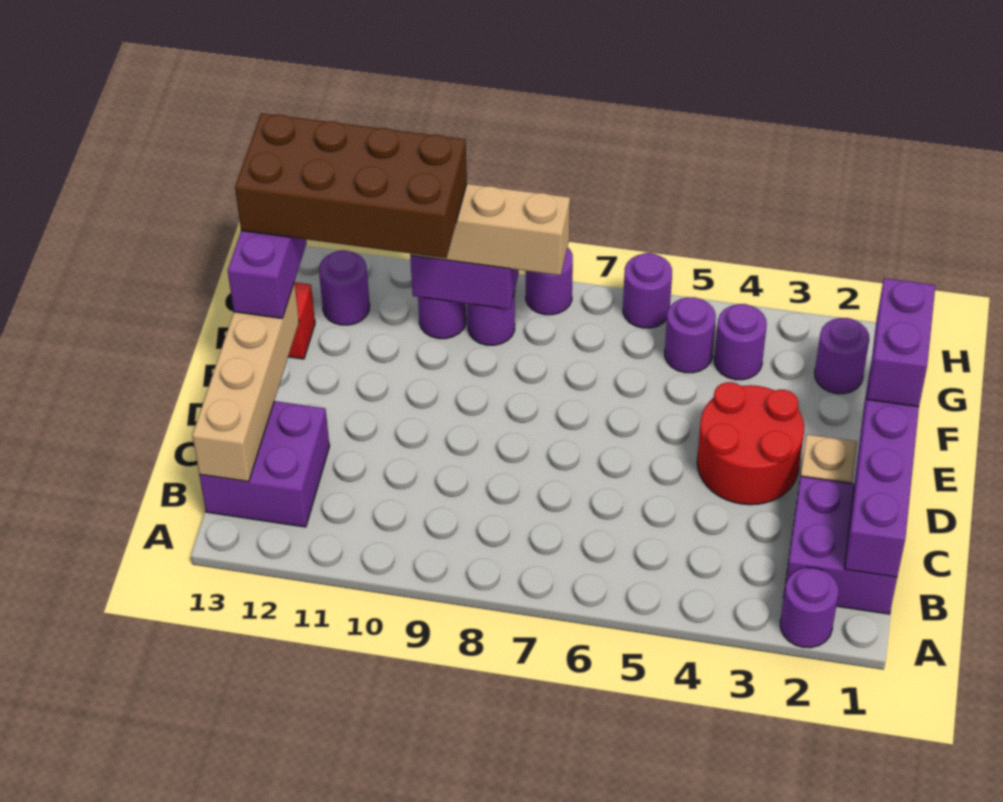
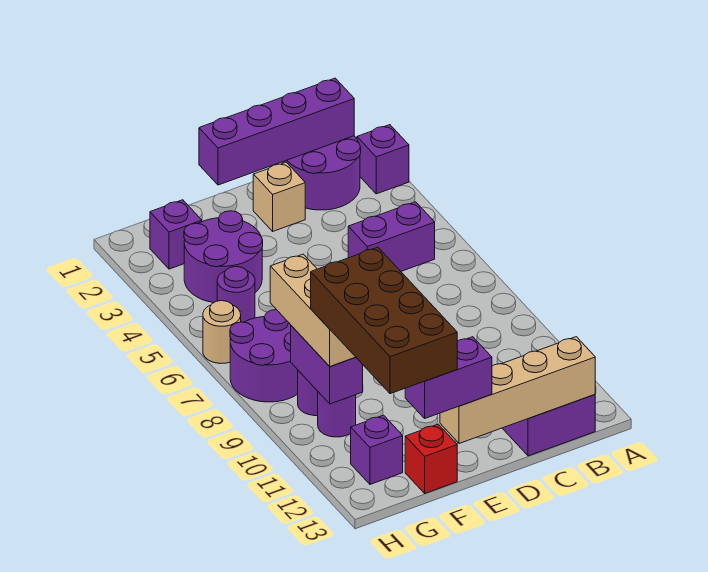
purple 1x1 round brick [780,567,839,648] -> purple 1x1 brick [357,125,409,194]
purple 2x2 brick [785,476,897,614] -> purple 2x2 round brick [282,136,361,210]
red 2x2 round brick [697,382,804,505] -> none
purple 1x2 brick [867,278,935,407] -> purple 1x2 brick moved to [348,202,435,271]
purple 1x1 round brick [815,318,869,394] -> purple 1x1 brick [150,200,202,269]
purple 1x1 round brick [714,304,767,380] -> purple 2x2 round brick [184,211,263,303]
purple 1x1 round brick [319,250,370,325] -> purple 1x1 brick [351,415,403,484]
purple 1x1 round brick [623,253,672,328] -> tan 1x1 round brick [203,301,241,364]
purple 1x1 round brick [526,247,573,315] -> purple 2x2 round brick [230,310,298,402]

